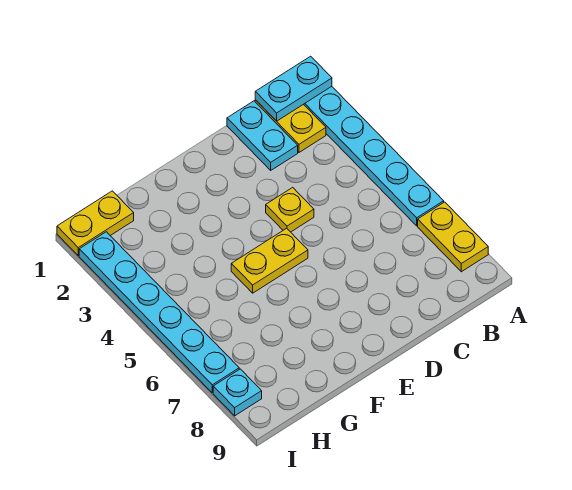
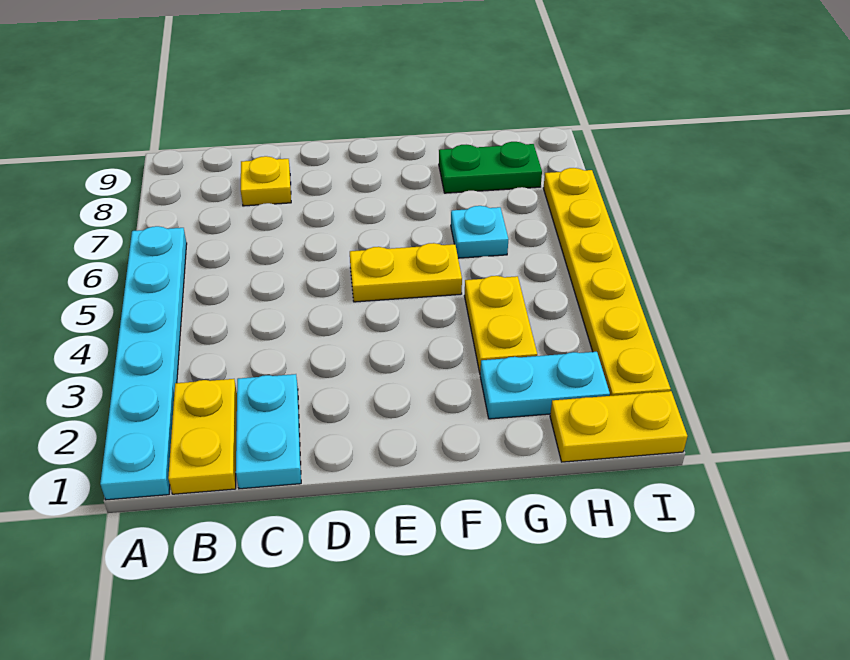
cyan 1x2 plate [255,56,332,121] -> cyan 1x2 plate moved to [480,352,610,419]
yellow 1x2 plate [418,202,488,272] -> yellow 1x2 plate moved to [464,276,537,373]
yellow 1x1 plate [266,187,314,232] -> yellow 1x1 plate moved to [241,156,291,206]
none -> green 1x2 plate [439,142,542,193]
cyan 1x6 plate [79,232,239,393] -> yellow 1x6 plate [543,168,671,396]
cyan 1x1 plate [213,369,262,416] -> cyan 1x1 plate moved to [451,206,508,258]

